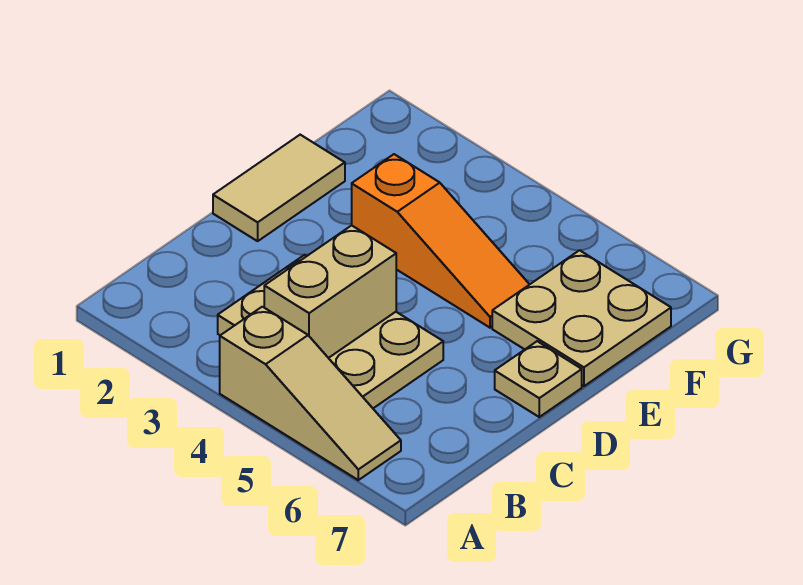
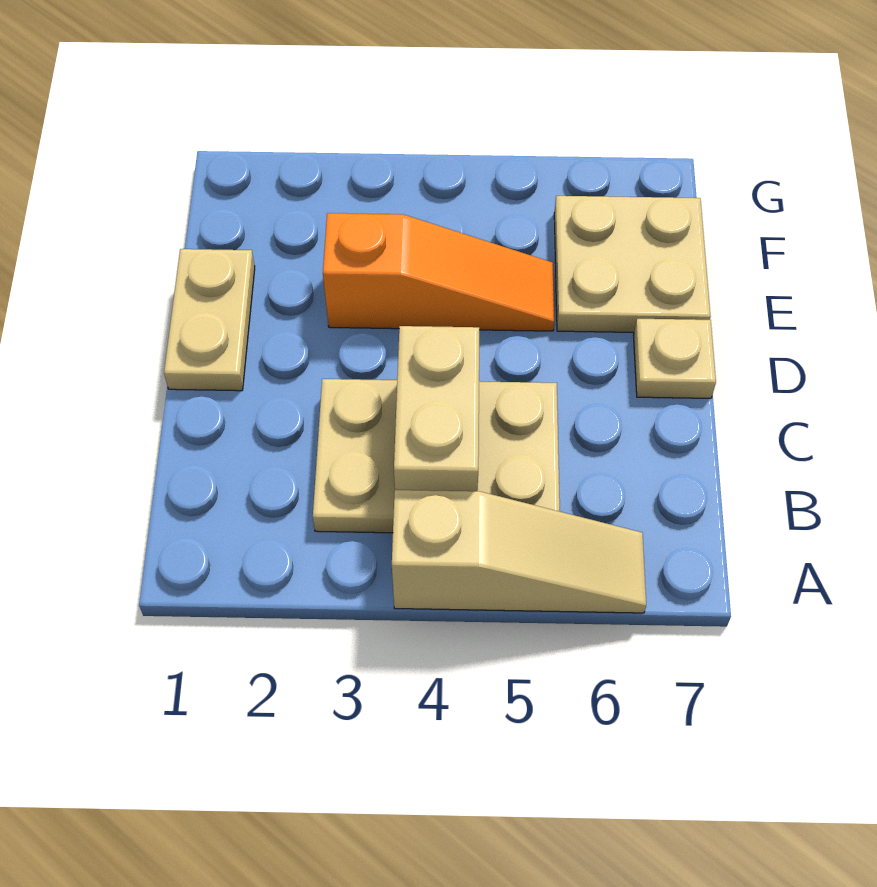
tan 1x2 tile [213,135,345,241] -> tan 1x2 plate [164,249,255,391]

